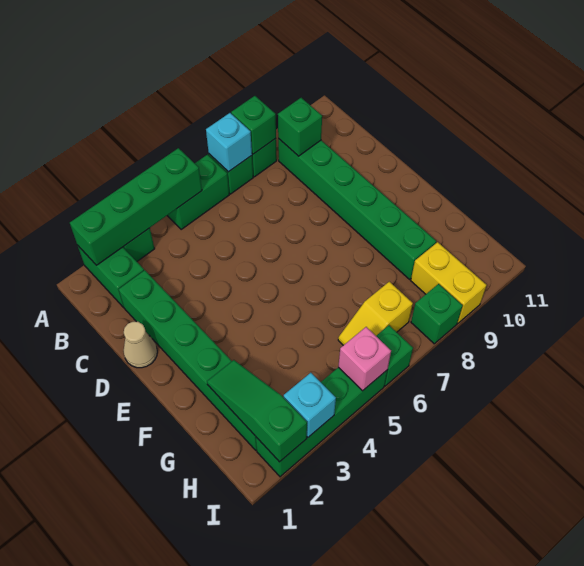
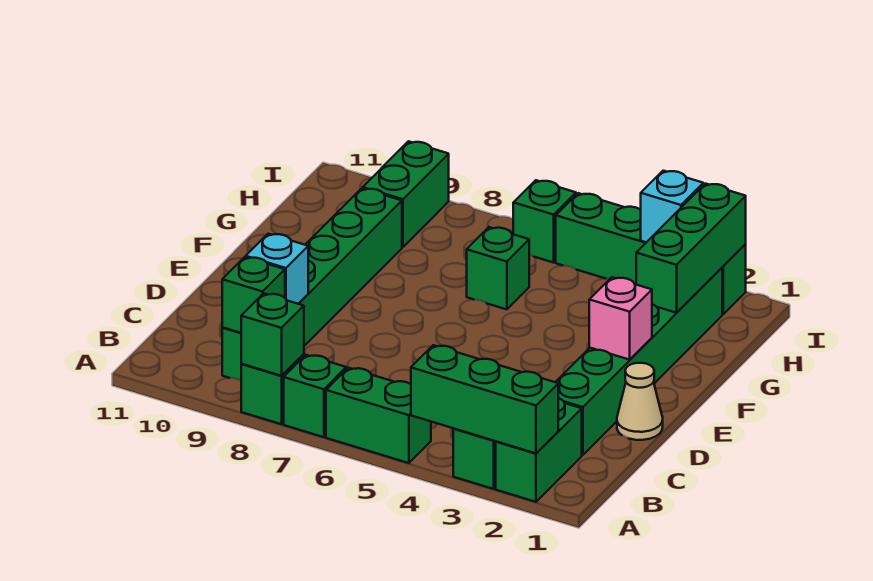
green 1x4 brick [70,148,202,265] -> green 1x3 brick [411,345,558,453]
cyan 1x1 brick [206,113,252,172] -> cyan 1x1 brick moved to [246,234,308,304]
green 1x3 slope [207,360,307,462] -> green 1x3 brick [636,184,746,313]
yellow 1x2 slope [338,282,413,345] -> none
yellow 1x2 brick [411,242,487,323] -> green 1x2 brick [363,141,449,247]
pink 1x1 brick [338,327,391,391] -> pink 1x1 brick moved to [589,277,652,360]
green 1x1 brick [411,284,463,344] -> green 1x1 brick moved to [467,227,529,309]

